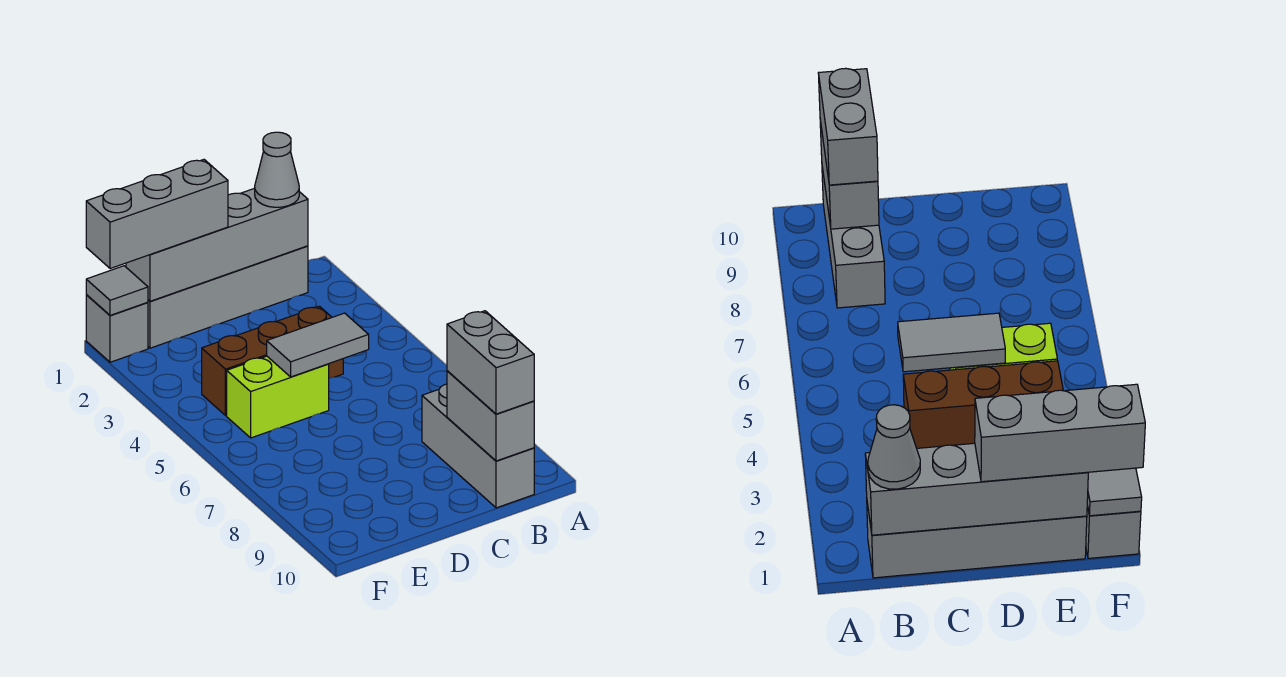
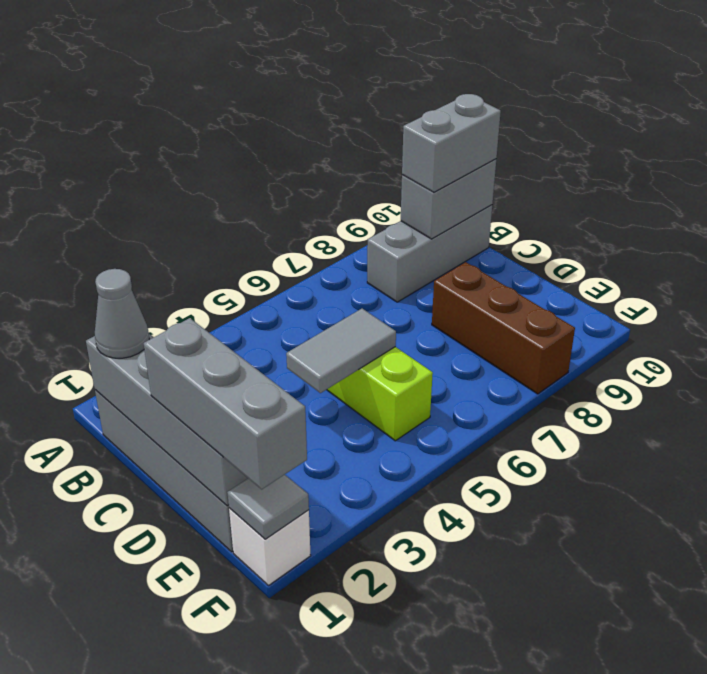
brown 1x3 brick [202,306,343,416] -> brown 1x3 brick moved to [432,262,575,394]
grey 1x2 tile [267,313,369,377] -> grey 1x2 tile turned to [286,309,396,393]
grey 1x1 brick [86,295,148,362] -> white 1x1 brick [229,508,311,585]

